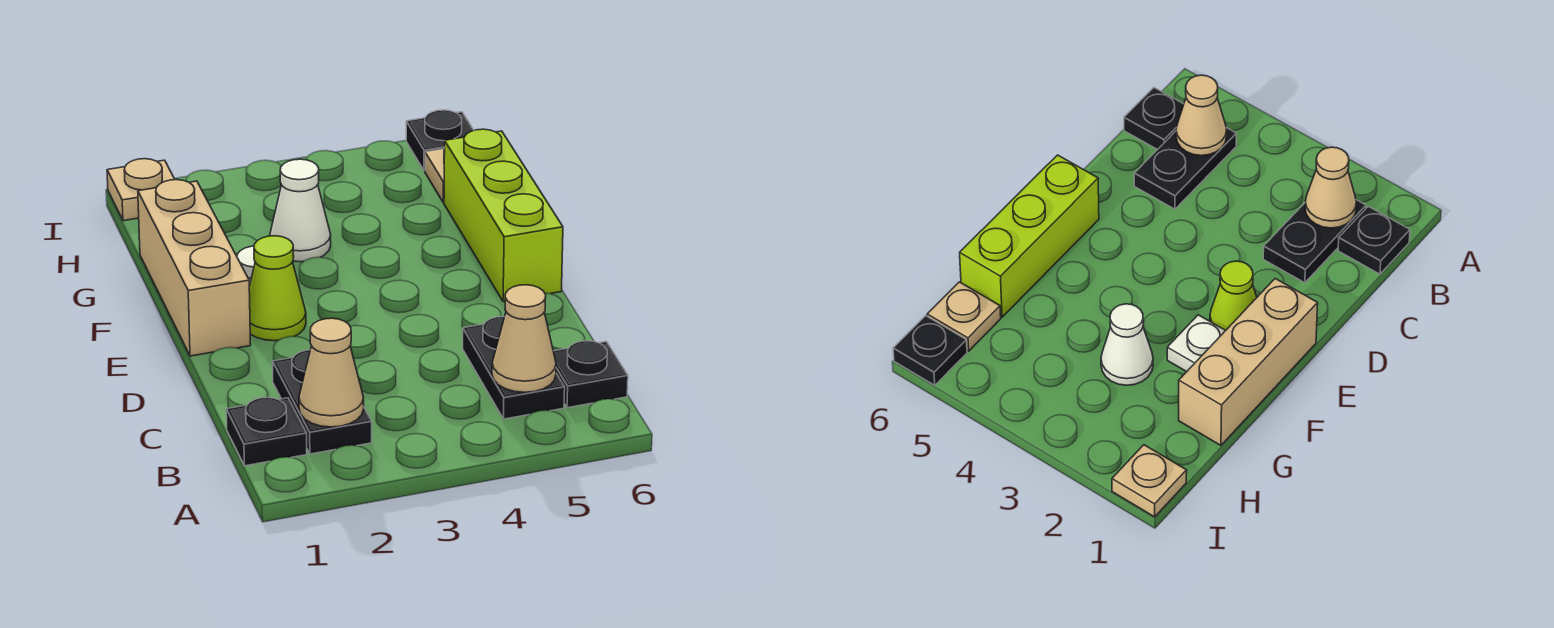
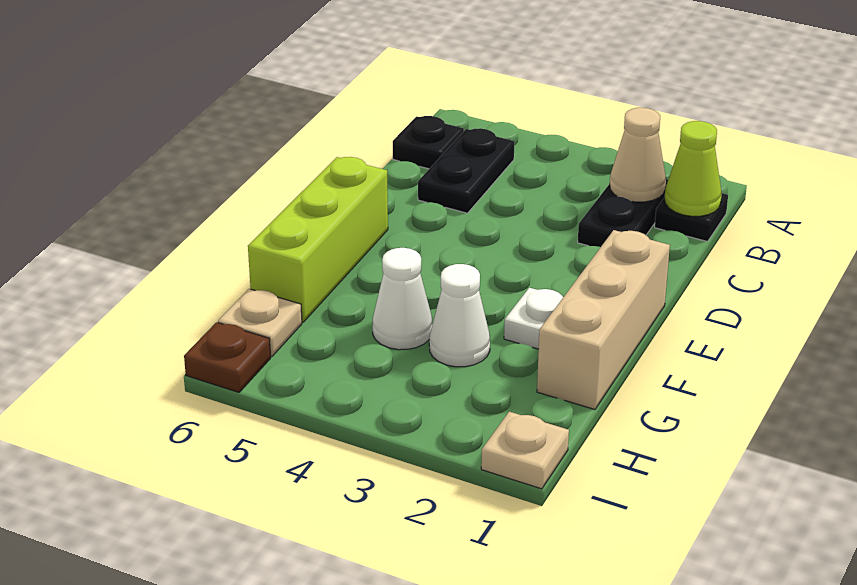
tan 1x1 cone [492,285,556,392] -> none
lime 1x1 cone [249,236,306,341] -> lime 1x1 cone moved to [664,121,722,216]
none -> white 1x1 cone [373,248,432,350]
black 1x1 plate [406,110,474,171] -> brown 1x1 plate [184,322,271,392]

